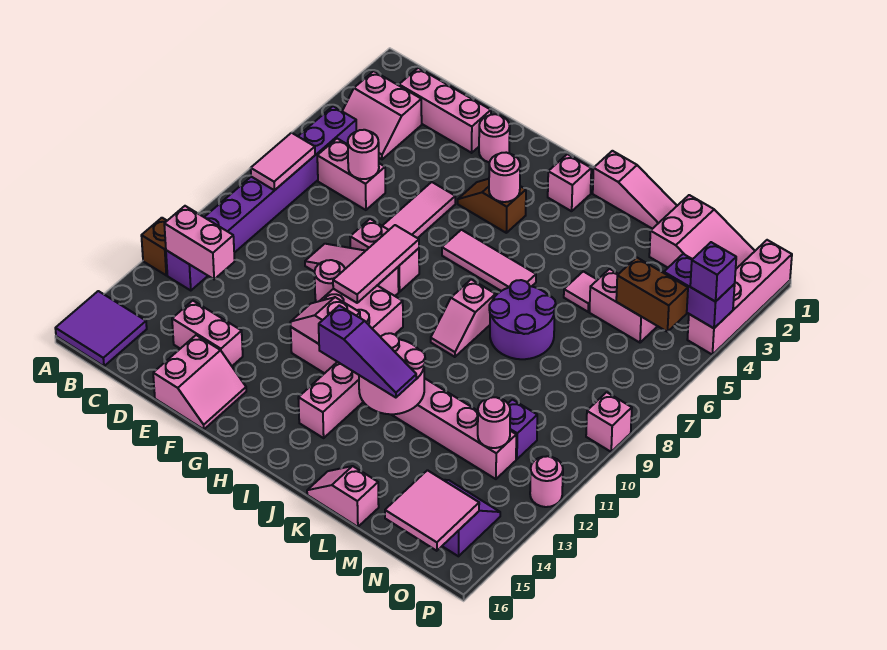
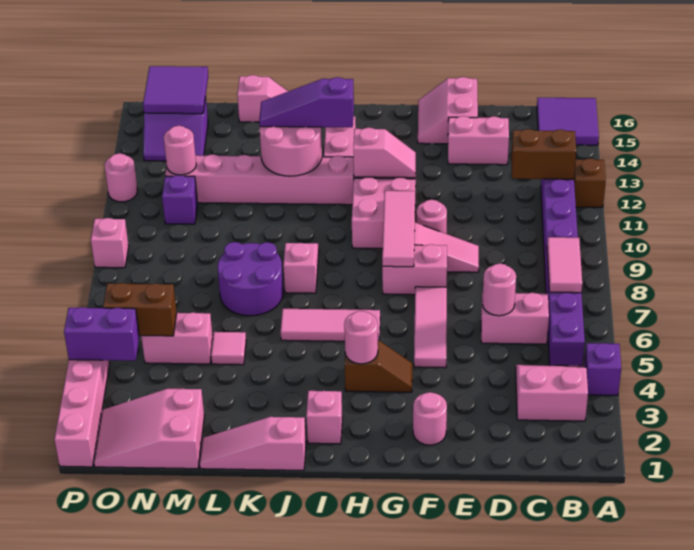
pink 1x2 brick [164,206,235,279] -> brown 1x2 brick [511,129,576,179]
pink 1x3 brick [399,68,491,153] -> none
pink 2x2 tile [385,470,479,551] -> purple 2x2 tile [143,66,208,114]
purple 1x1 brick [690,242,736,302] -> purple 1x1 brick moved to [584,343,621,395]

